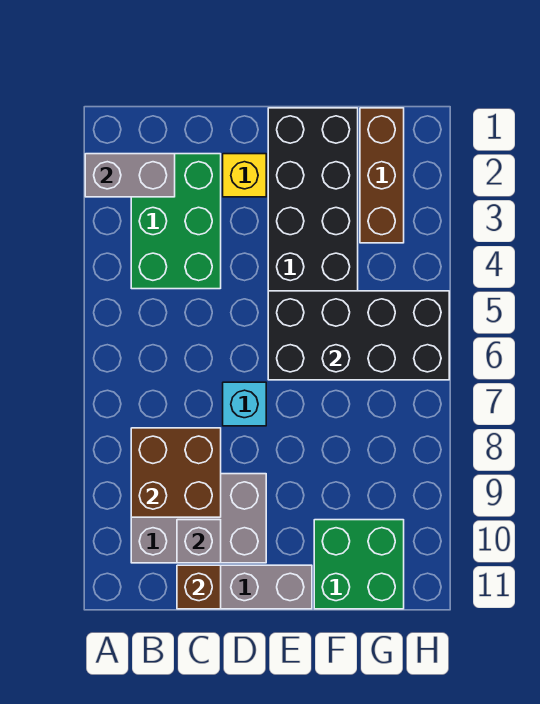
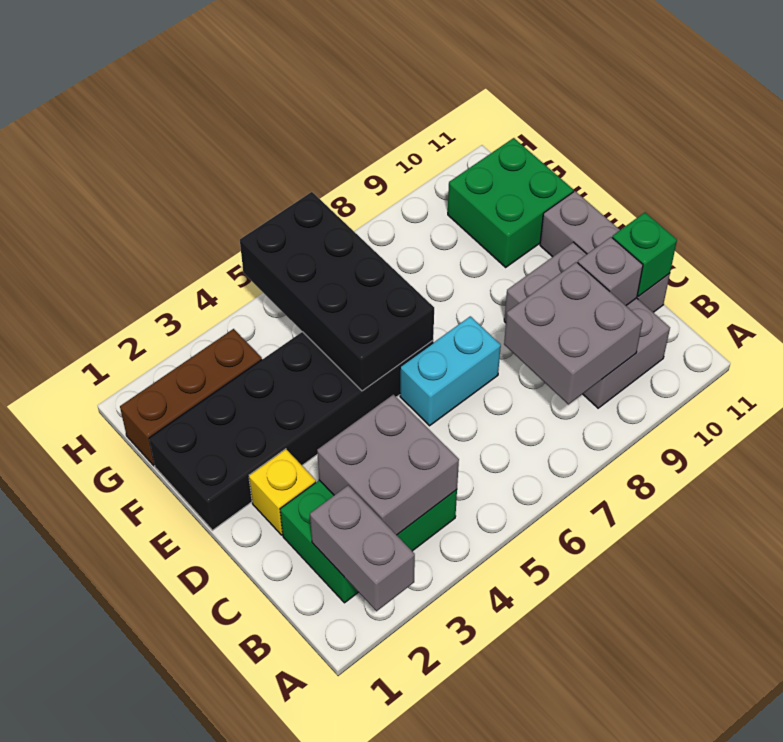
none -> grey 2x2 brick [317,395,459,535]
brown 2x2 brick [131,428,221,517] -> grey 2x2 brick [504,262,643,404]
brown 1x1 brick [177,565,221,609] -> green 1x1 brick [612,212,677,296]
cyan 1x1 brick [223,382,266,426] -> cyan 1x2 brick [400,316,501,426]

